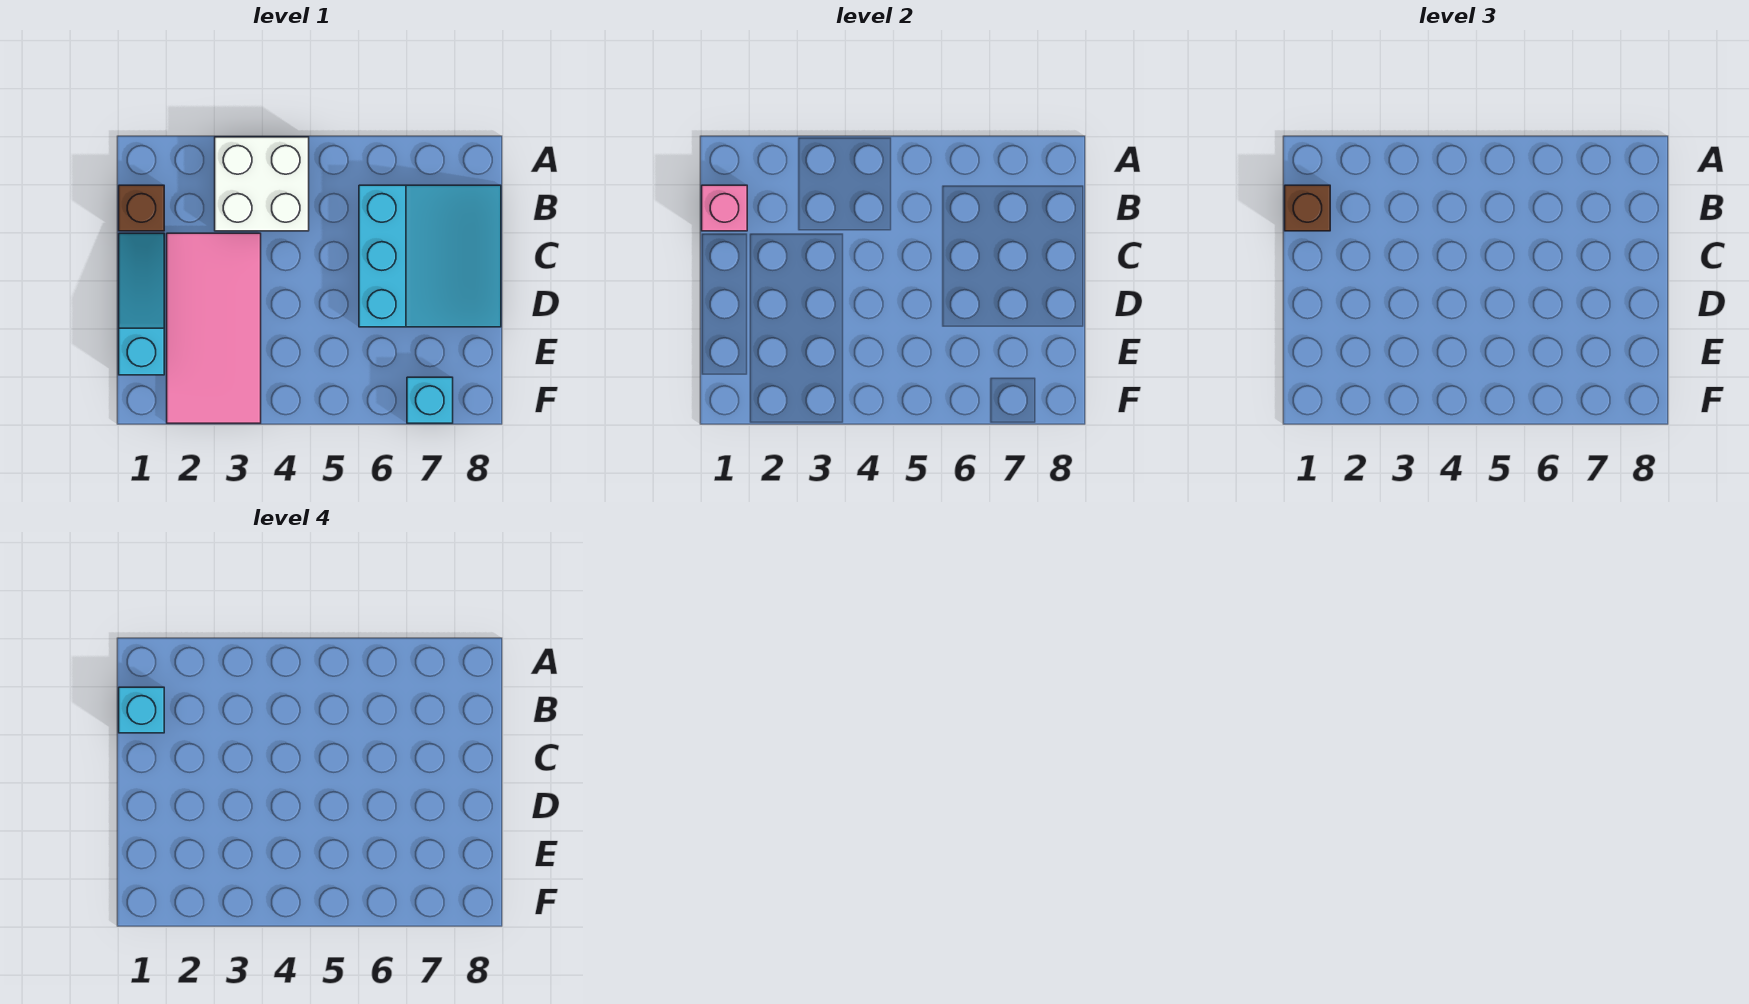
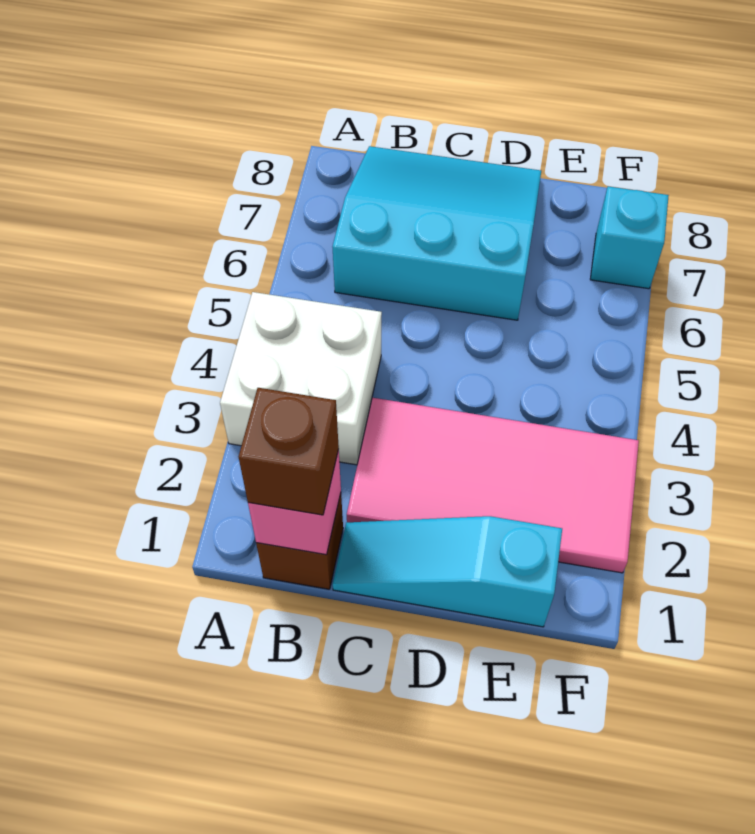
cyan 1x1 brick [119,687,164,733] -> none

